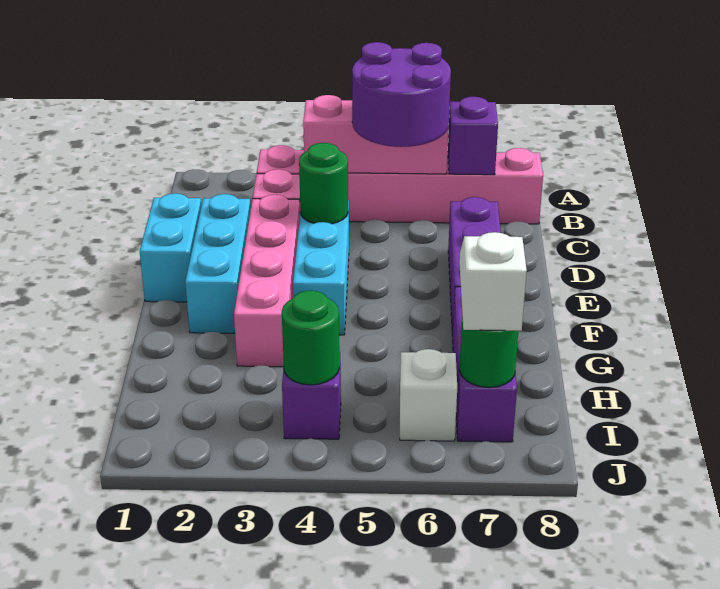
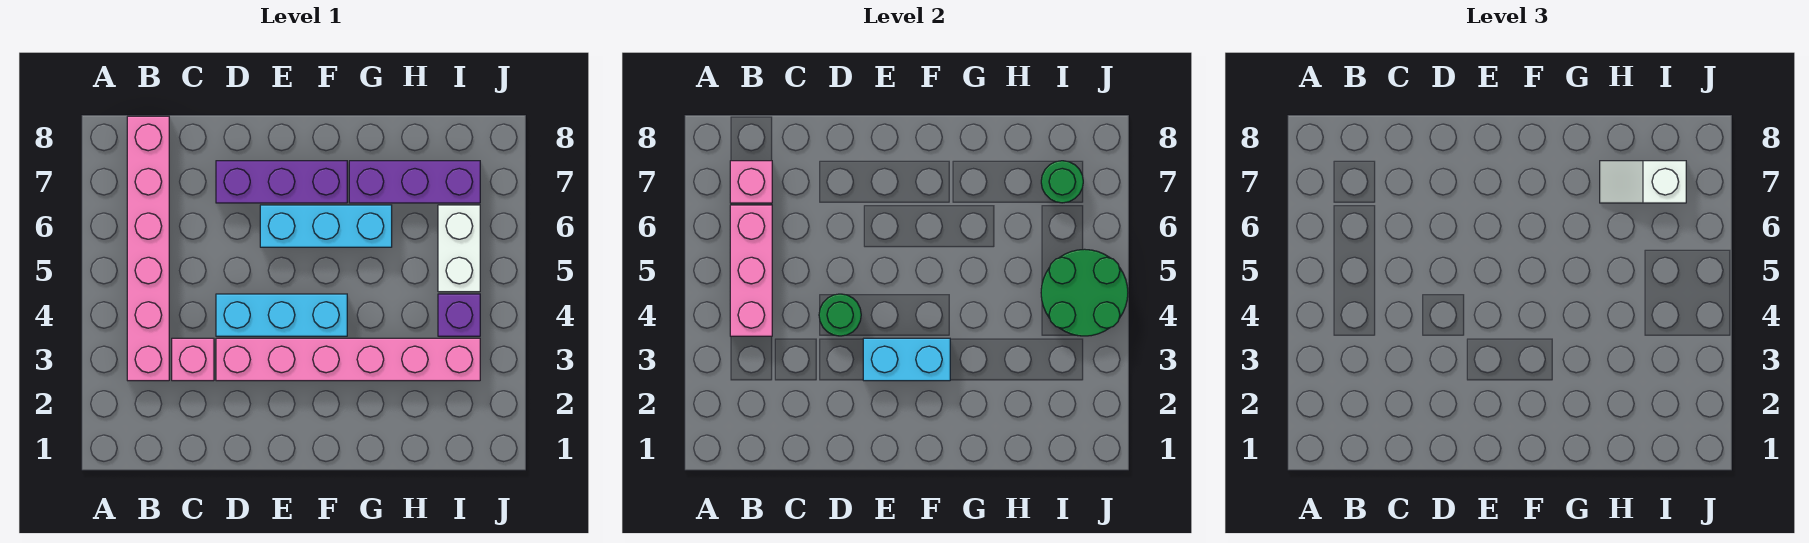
purple 2x2 round brick [352,42,451,147] -> none
purple 1x1 brick [448,97,498,175] -> pink 1x1 brick [730,161,772,203]
cyan 1x2 brick [140,193,201,302] -> cyan 1x2 brick moved to [863,338,950,381]
cyan 1x3 brick [185,194,251,333] -> cyan 1x3 brick moved to [260,205,392,247]
pink 1x4 brick [234,195,300,367] -> pink 1x6 brick [216,338,480,381]
green 1x1 round brick [282,290,339,385] -> green 2x2 round brick [1041,249,1128,336]
white 1x1 brick [400,349,457,441] -> white 1x2 brick [438,205,480,292]

